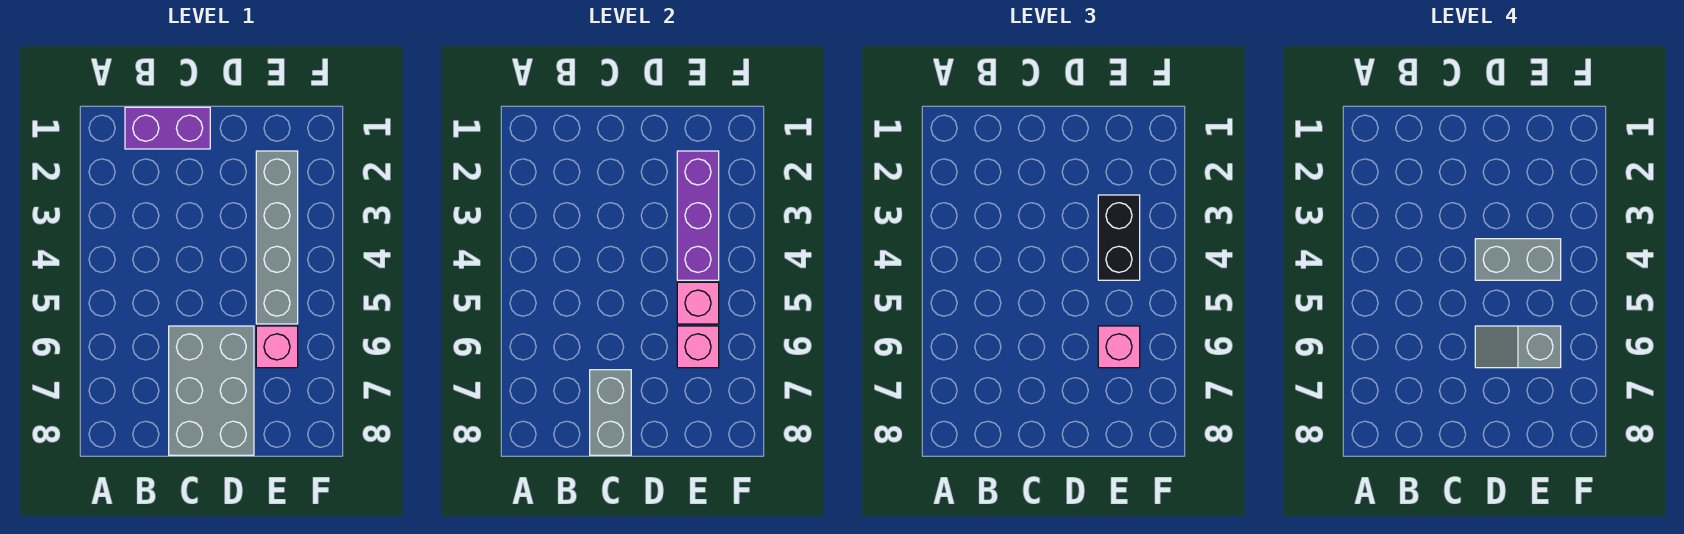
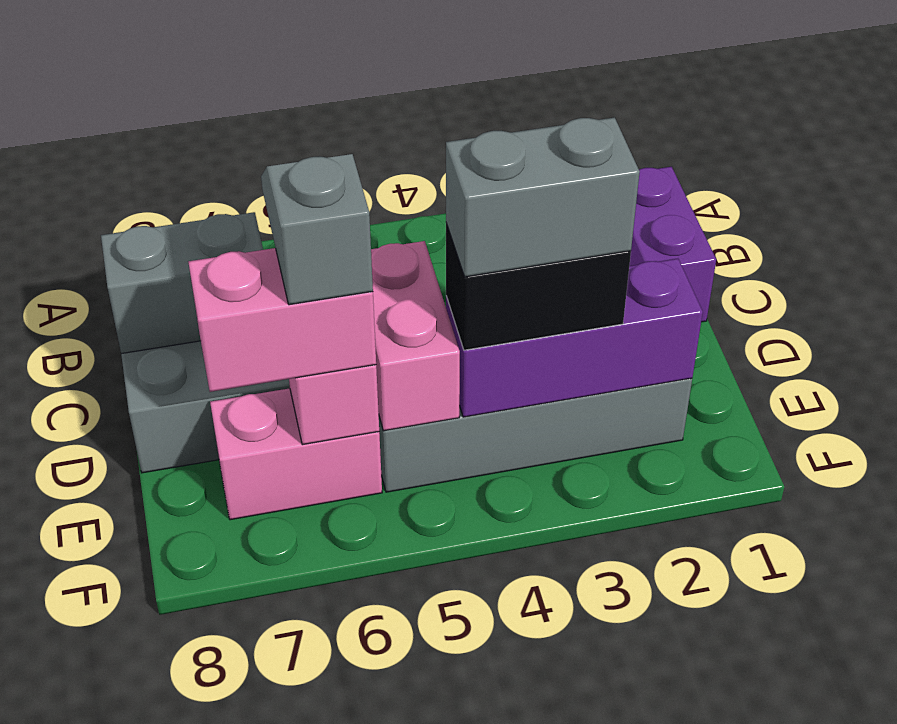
grey 1x2 brick [1475,239,1561,280] -> grey 1x2 brick turned to [446,117,640,277]
pink 1x1 brick [677,282,719,324] -> pink 1x2 brick [371,241,460,431]
pink 1x1 brick [256,326,298,368] -> pink 1x2 brick [210,388,382,520]
pink 1x1 brick [1098,326,1140,368] -> pink 1x2 brick [188,248,376,392]

